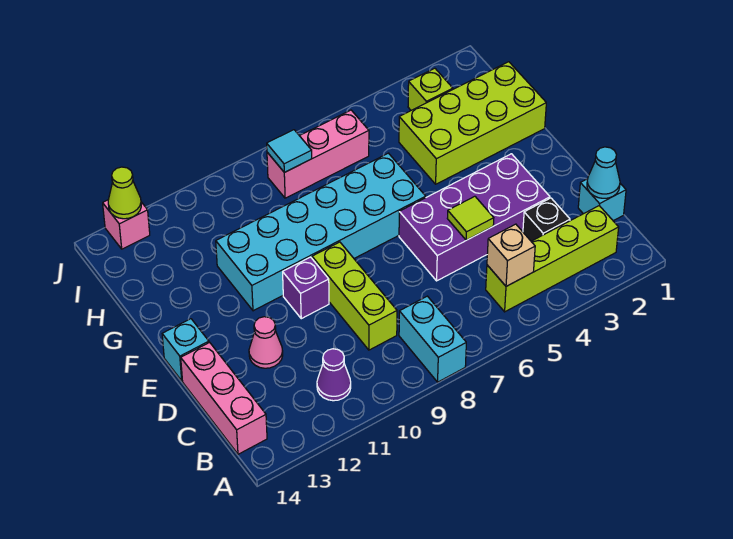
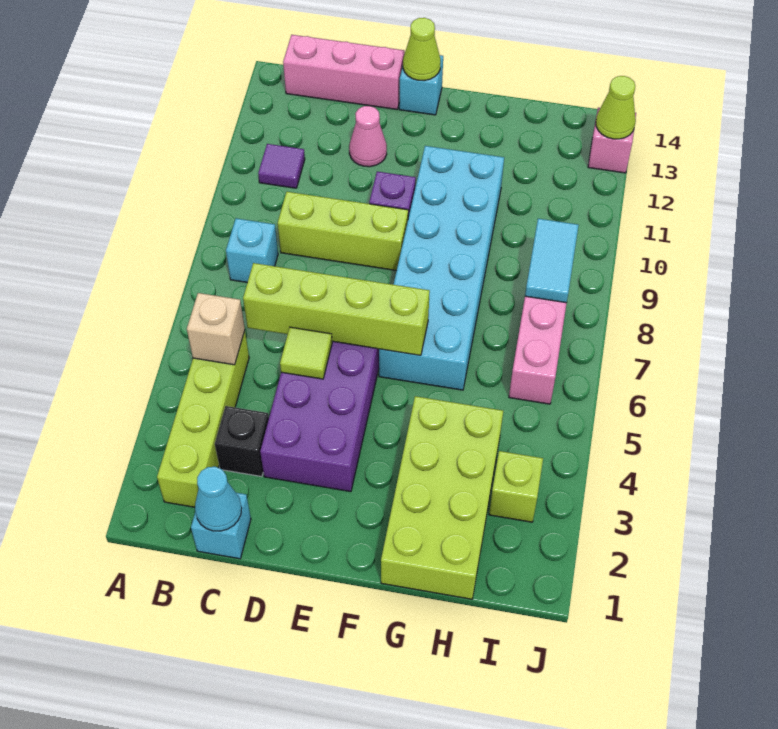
cyan 1x2 brick [399,296,466,382] -> cyan 1x1 brick [226,218,278,283]
purple 1x1 cone [317,349,351,401] -> purple 1x1 tile [258,144,305,188]
none -> lime 1x4 brick [243,263,430,355]
none -> lime 1x1 cone [403,18,441,81]
cyan 1x1 tile [267,130,312,172] -> cyan 1x2 tile [525,219,579,303]

